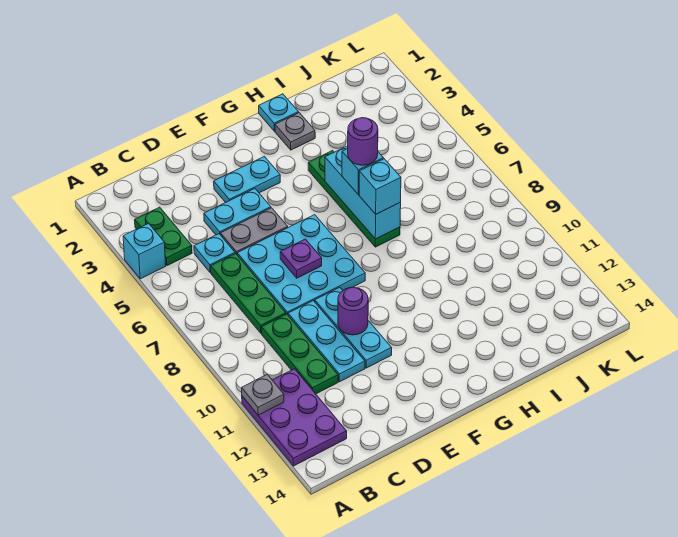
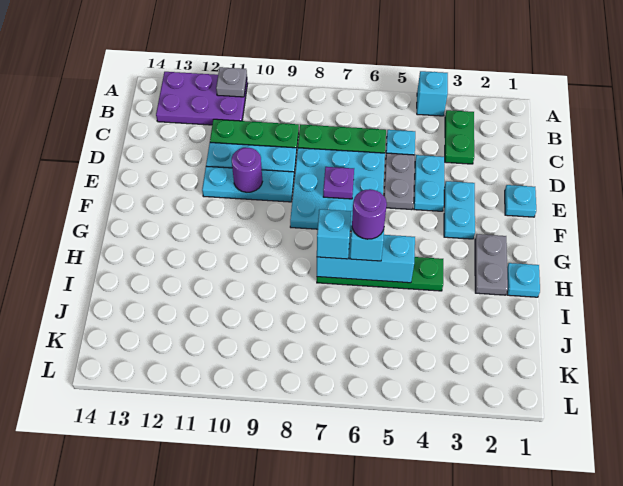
green 1x2 plate [135,207,192,266] -> green 1x2 plate turned to [445,110,474,164]
none -> cyan 1x1 plate [505,185,536,217]
grey 1x1 plate [275,113,315,150] -> grey 1x2 plate [475,234,508,295]

